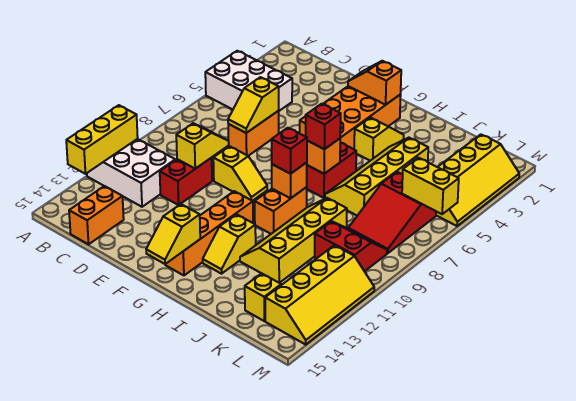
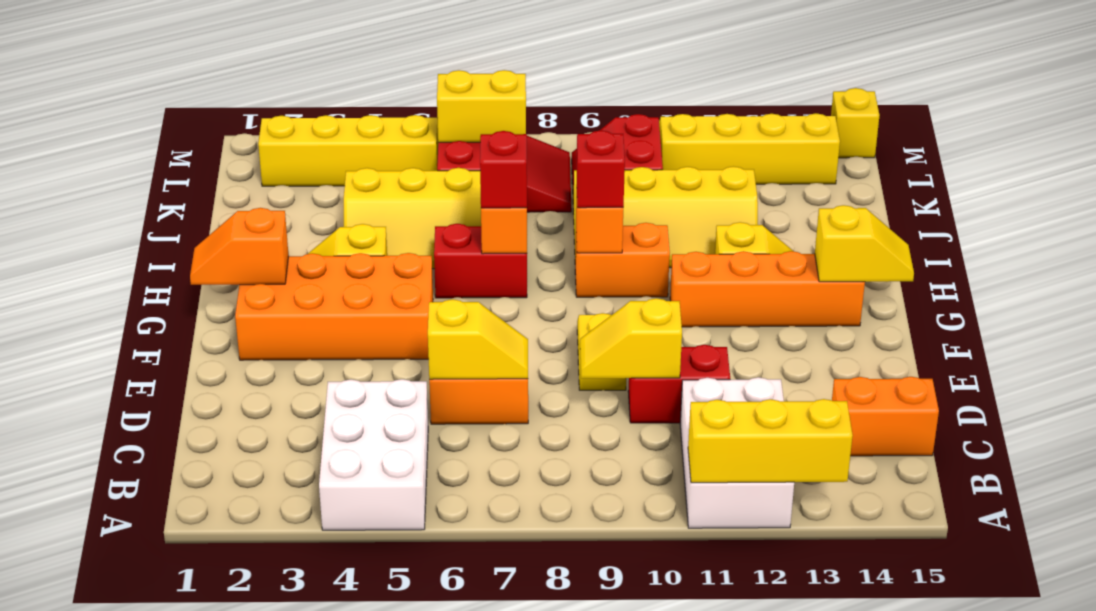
orange 1x2 slope [348,61,401,105] -> orange 1x2 slope turned to [190,208,289,285]
yellow 1x1 brick [245,273,281,321] -> yellow 1x1 brick moved to [831,88,880,158]
yellow 1x2 brick [402,158,459,214] -> yellow 1x2 brick turned to [437,70,526,142]

